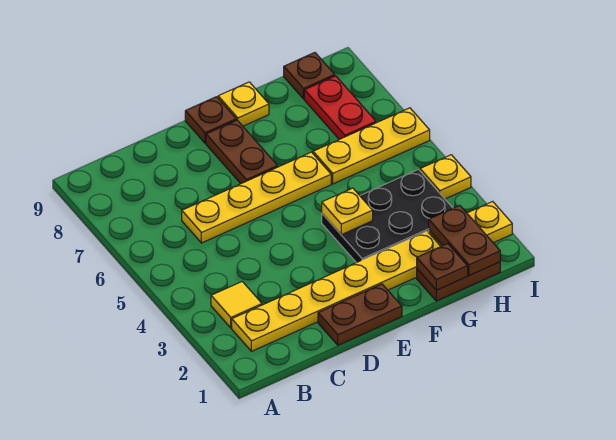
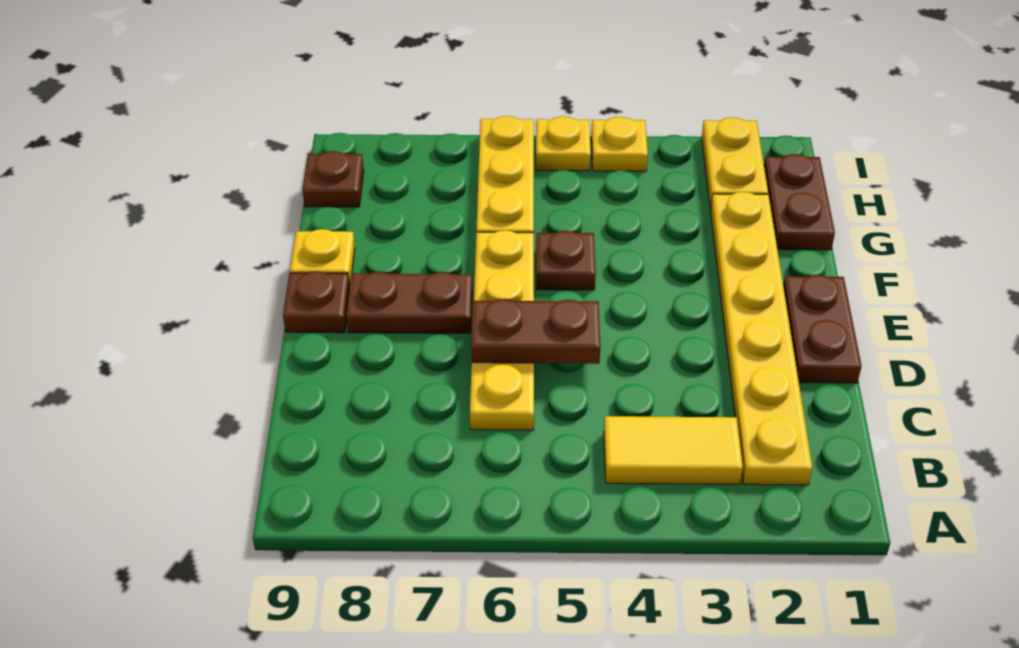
yellow 1x1 tile [211,282,262,328] -> yellow 1x2 tile [604,416,743,484]
black 2x3 plate [322,169,453,263] -> none
yellow 1x1 plate [322,188,373,235] -> yellow 1x1 plate moved to [536,116,591,171]
brown 1x1 plate [417,244,468,290] -> brown 1x1 plate moved to [536,231,596,290]
brown 1x2 plate [429,205,500,276] -> brown 1x2 plate moved to [471,299,600,364]
red 1x2 plate [304,76,376,139] -> none

